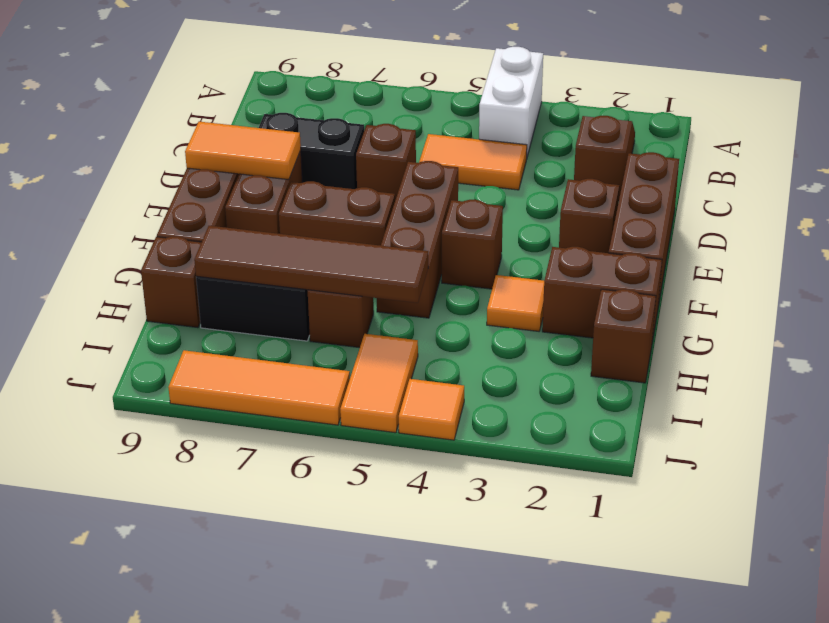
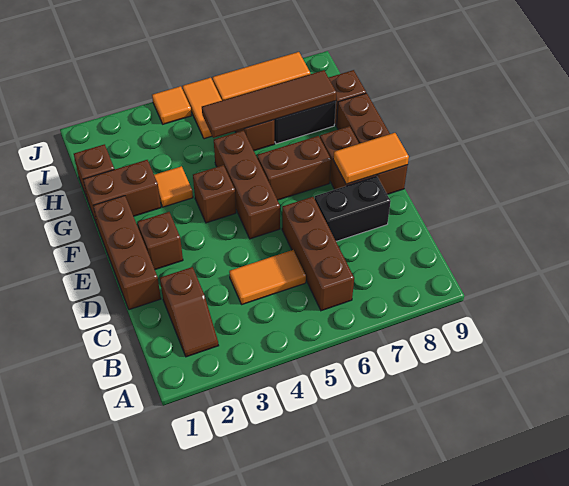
white 1x2 brick [479,47,543,157] -> none
brown 1x1 brick [356,124,416,200] -> brown 1x3 brick [282,197,354,311]

